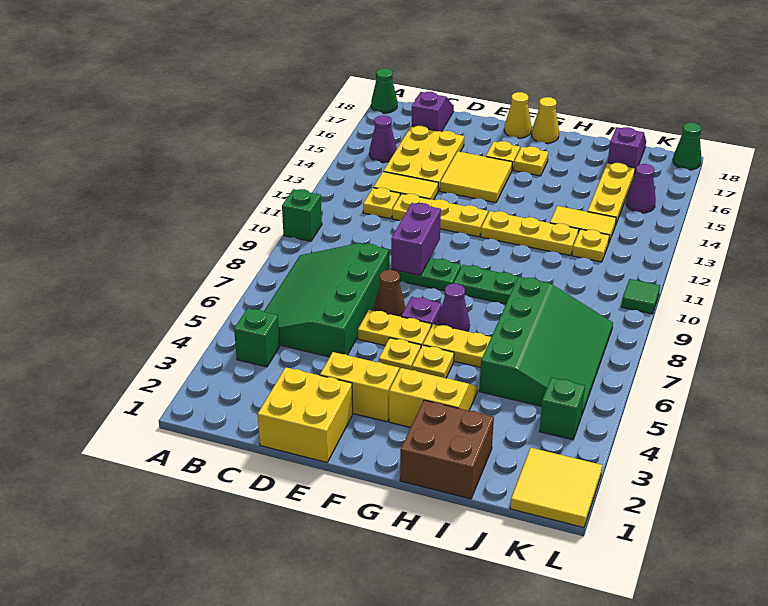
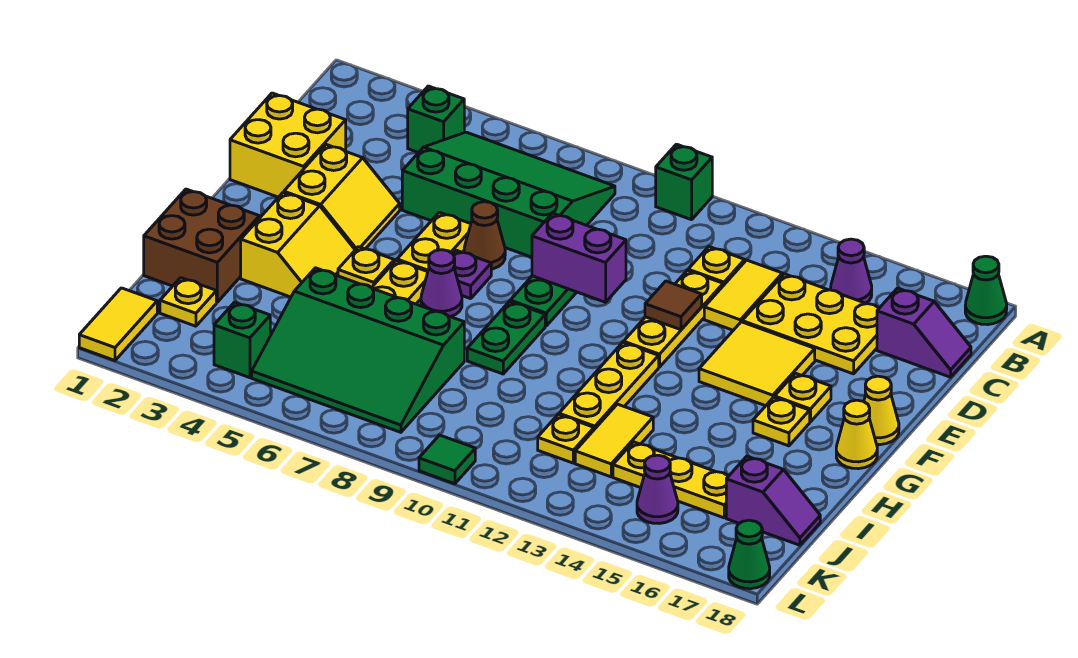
none -> brown 1x1 tile [645,281,702,330]
yellow 1x1 plate [379,338,421,370] -> yellow 1x1 plate moved to [160,278,216,326]
yellow 2x2 tile [510,448,602,528] -> yellow 1x2 tile [79,288,157,360]

